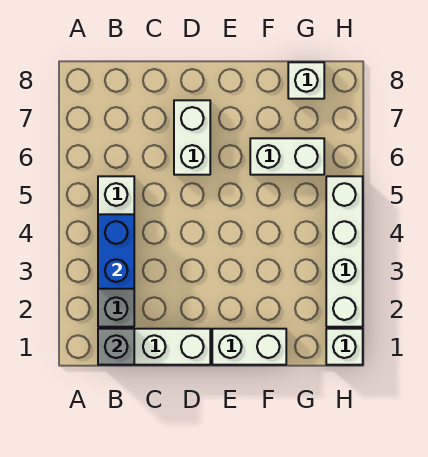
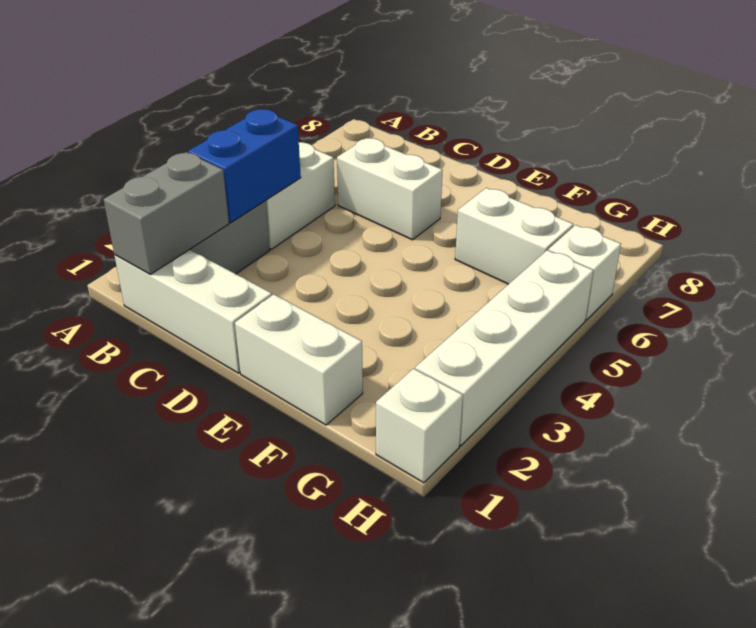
grey 1x1 brick [98,329,134,365] -> grey 1x2 brick [104,152,229,274]
white 1x2 brick [174,100,210,175] -> white 1x2 brick turned to [337,138,443,240]
white 1x1 brick [288,62,324,99] -> white 1x1 brick moved to [548,225,621,320]

